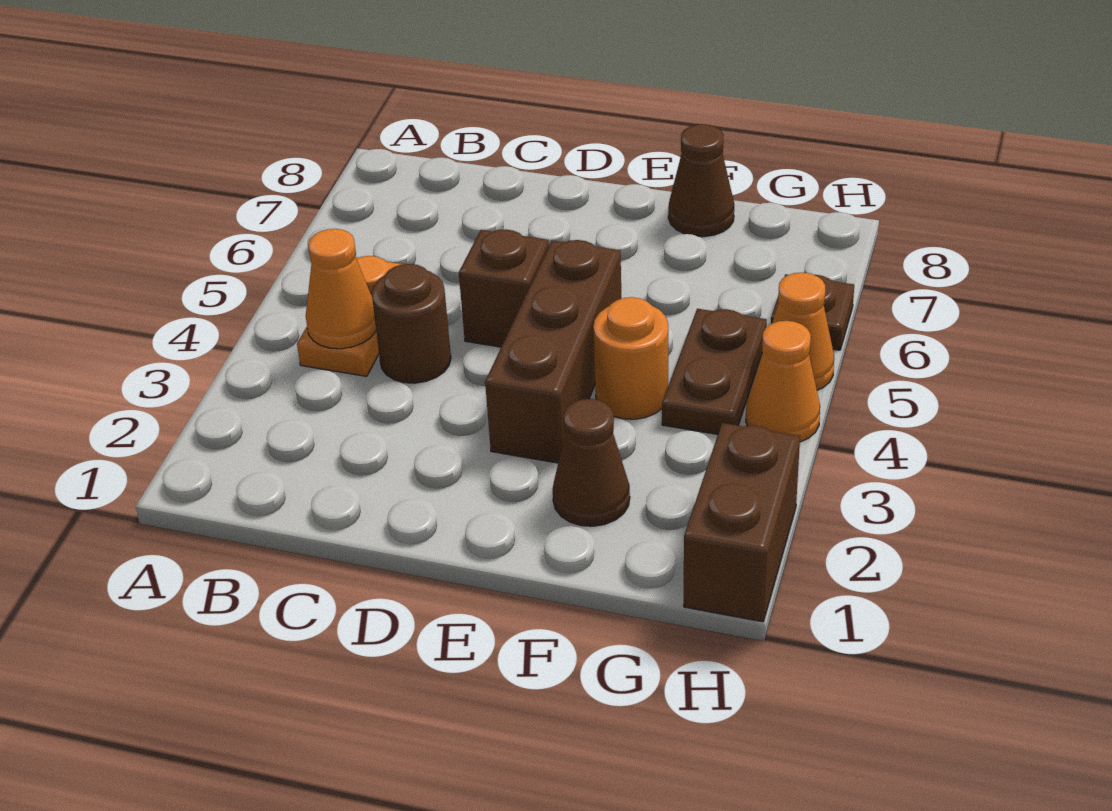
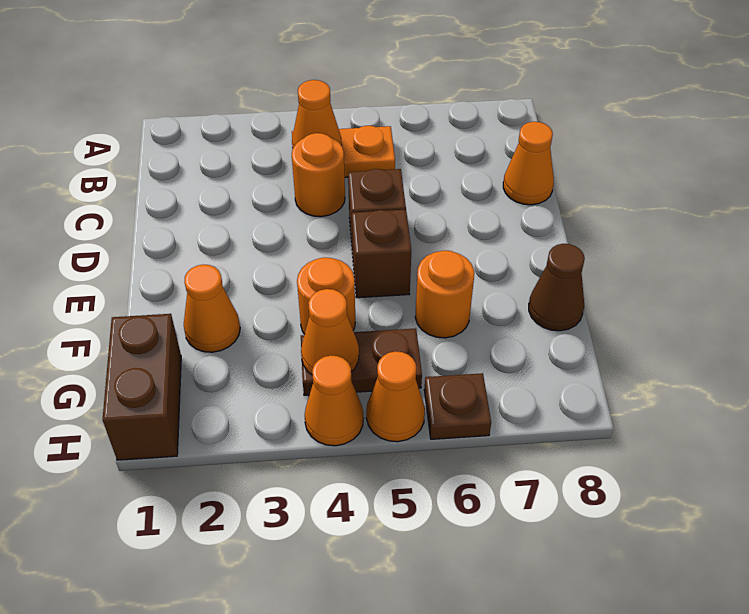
brown 1x1 round brick [372,264,451,383] -> orange 1x1 round brick [292,133,345,217]
none -> orange 1x1 cone [503,122,554,205]
brown 1x3 brick [485,240,622,463] -> brown 1x1 brick [352,210,411,298]
brown 1x1 cone [553,399,630,526] -> orange 1x1 cone [184,265,240,352]
none -> orange 1x1 round brick [415,251,474,338]
none -> orange 1x1 cone [301,289,359,374]
brown 1x2 brick [684,423,800,622] -> brown 1x2 brick turned to [103,314,181,460]

